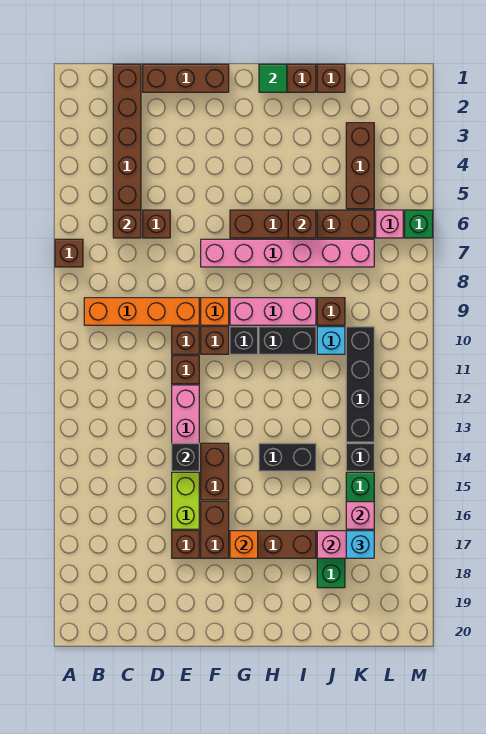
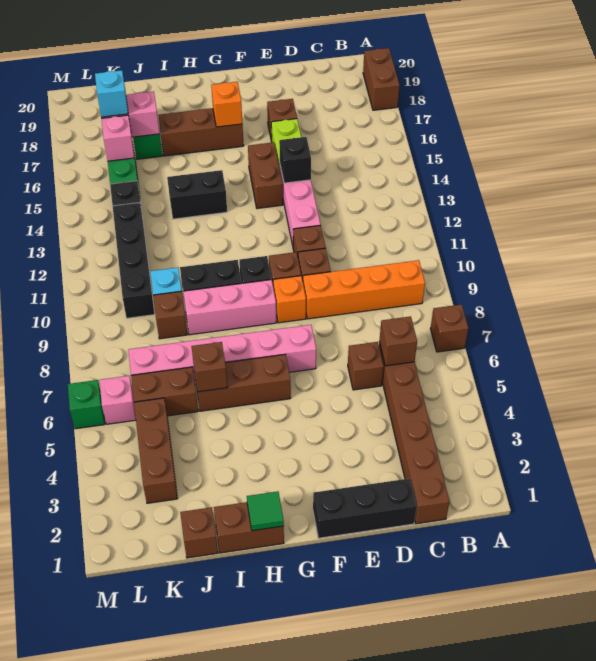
brown 1x3 brick [143,64,229,92] -> black 1x3 brick [313,478,417,538]
brown 1x2 brick [201,502,229,558] -> brown 1x2 brick moved to [363,48,400,110]

